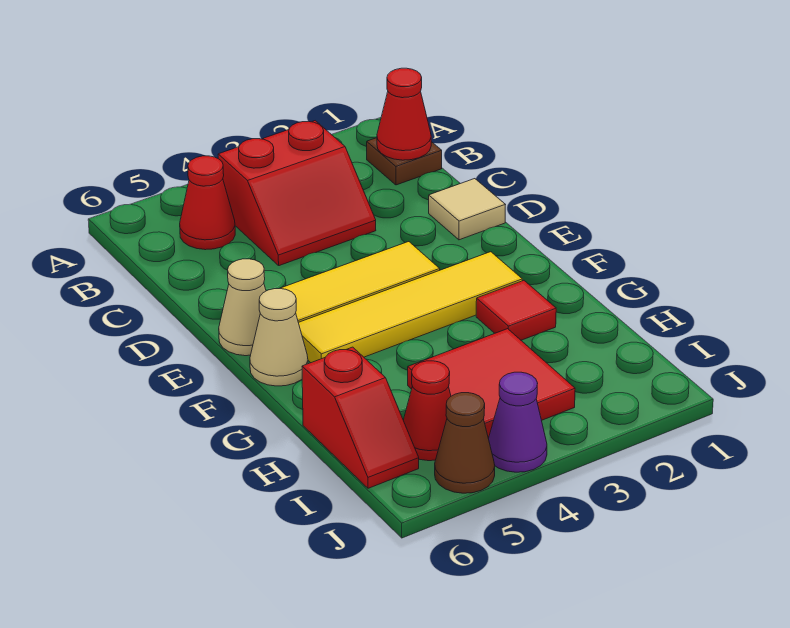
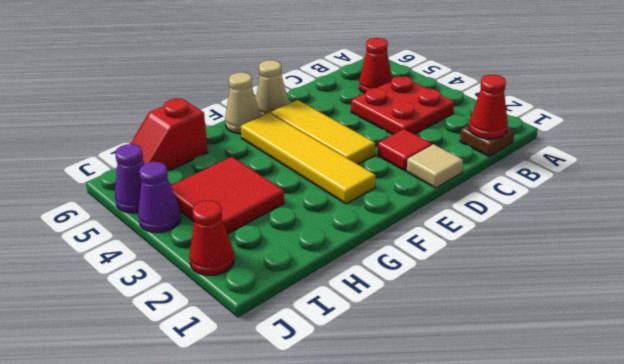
red 2x2 slope [218,121,376,266] -> red 2x2 plate [351,76,454,134]
red 1x1 tile [476,281,556,340] -> red 1x1 tile moved to [378,129,432,171]
red 1x1 cone [403,361,451,461] -> red 1x1 cone moved to [189,201,234,275]
brown 1x1 cone [435,393,495,493] -> purple 1x1 cone [115,144,144,213]

